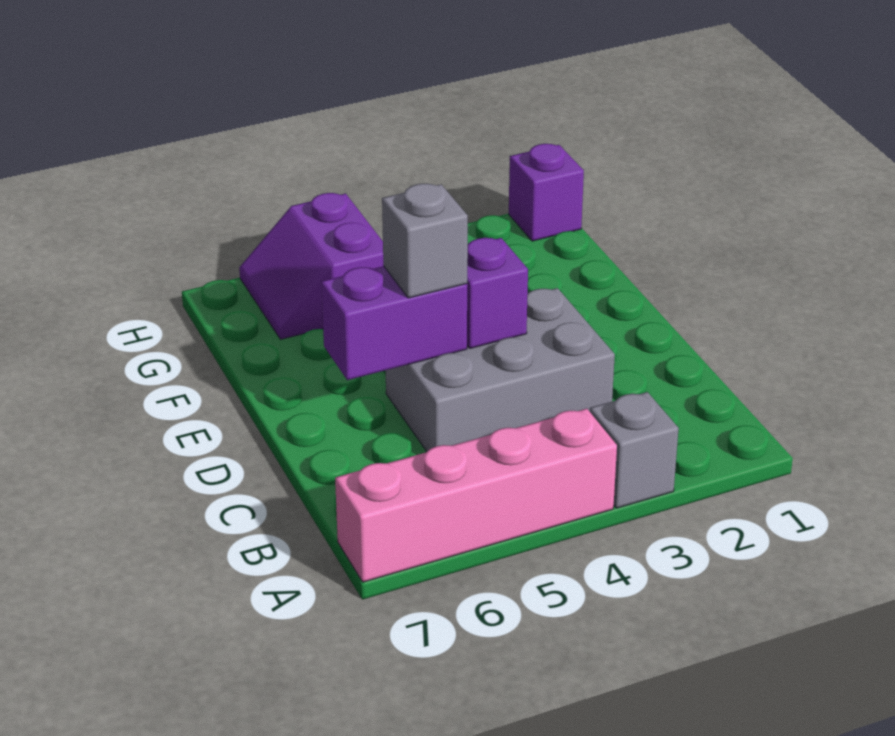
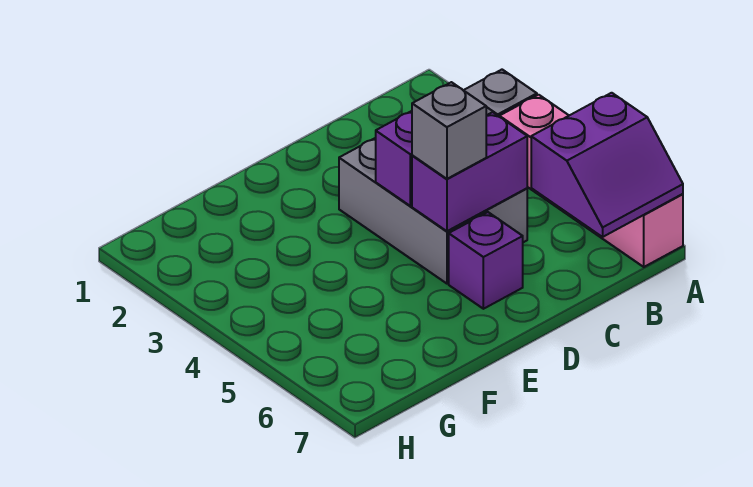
purple 1x2 brick [321,266,467,380] -> purple 1x2 brick turned to [412,112,527,231]
purple 2x2 slope [239,193,383,339] -> purple 2x2 slope moved to [531,93,683,237]
purple 1x1 brick [509,144,584,241] -> purple 1x1 brick moved to [449,212,523,309]

